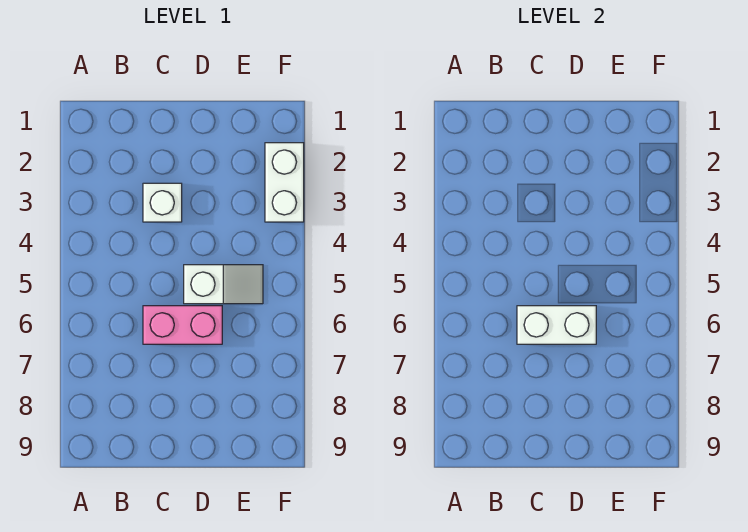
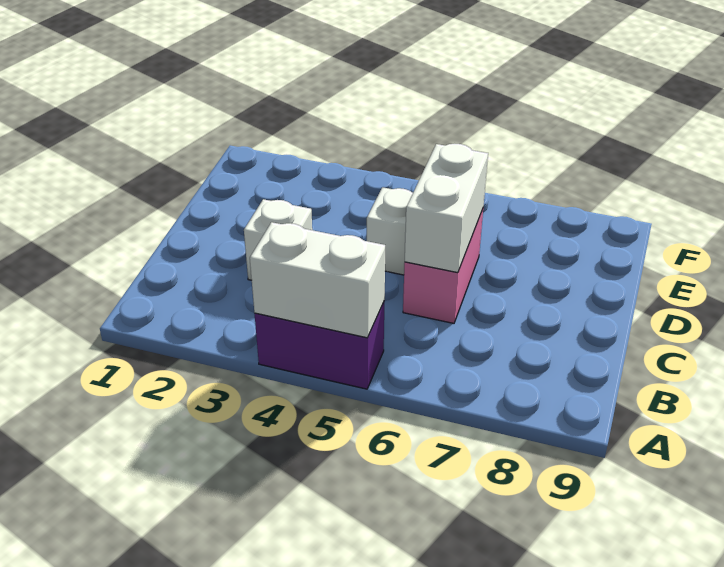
none -> purple 1x2 brick [255,302,384,389]
white 1x2 brick [265,143,304,222] -> white 1x2 brick moved to [250,222,385,338]

